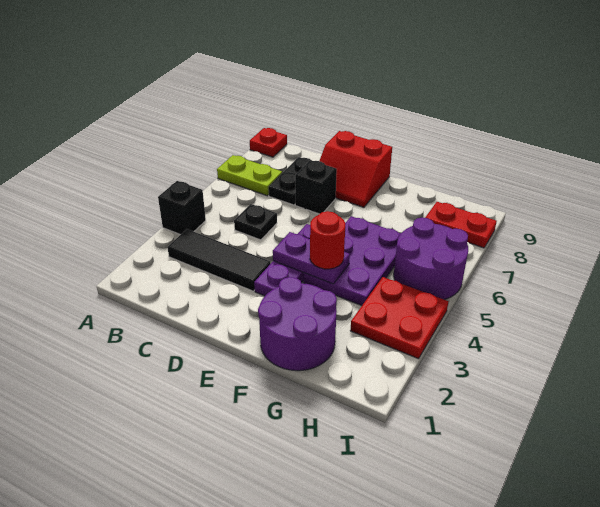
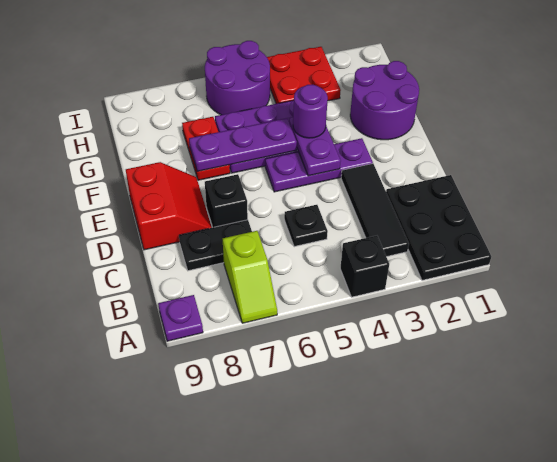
none -> black 2x3 plate [386,175,491,280]
lime 1x2 plate [217,155,282,196] -> lime 1x2 slope [223,231,277,323]
red 1x1 plate [250,128,287,157] -> purple 1x1 plate [158,295,203,341]
red 1x1 round brick [310,211,345,269] -> purple 1x1 round brick [293,85,328,138]
none -> purple 1x3 plate [189,118,297,171]
red 1x2 plate [425,202,497,248] -> red 1x2 plate moved to [182,117,230,180]

